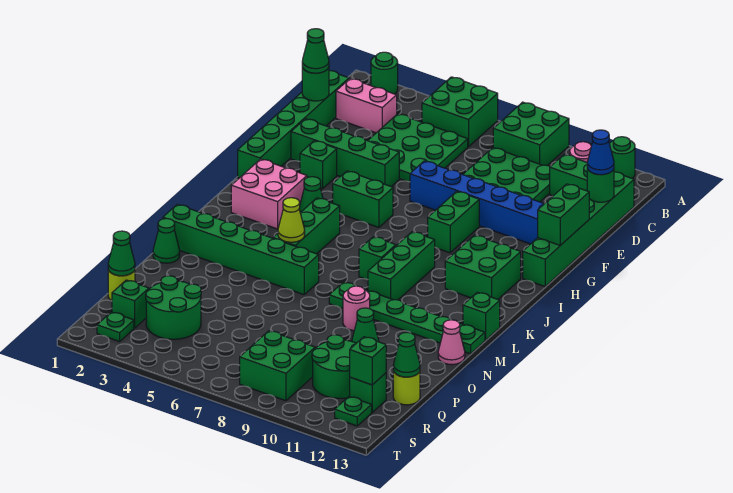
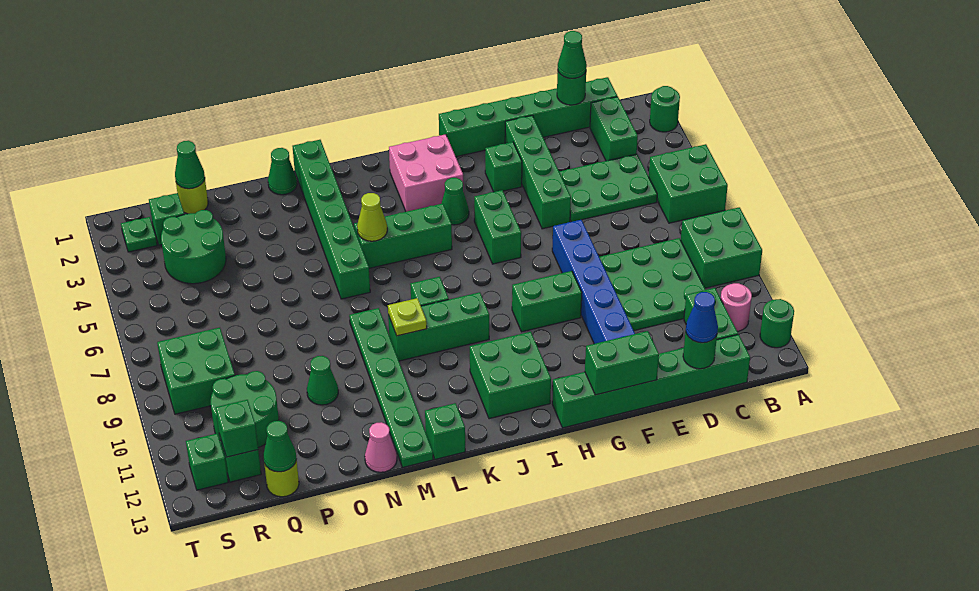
pink 1x2 brick [336,78,397,133] -> green 1x2 brick [590,97,638,161]
green 3x3 plate [368,114,468,182] -> green 2x3 plate [559,154,657,222]
none -> lime 1x1 plate [388,298,427,336]
pink 1x1 round brick [343,286,370,331] -> none
green 1x1 plate [335,396,372,426] -> green 1x1 brick [186,434,228,490]

